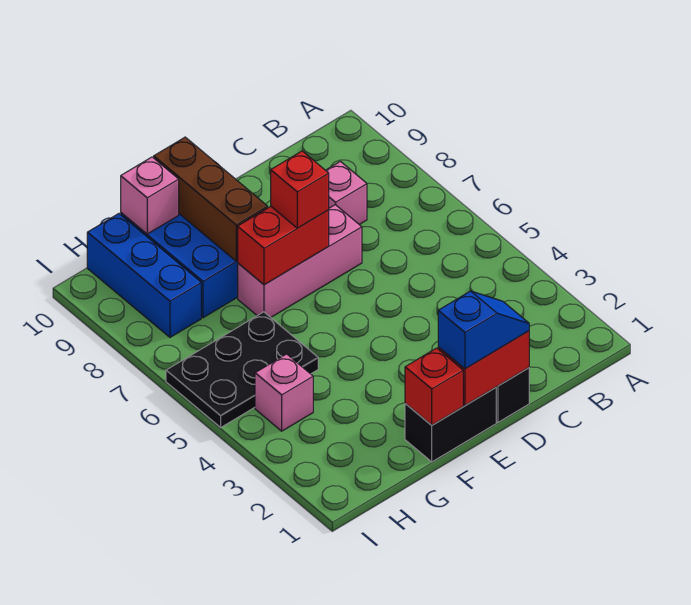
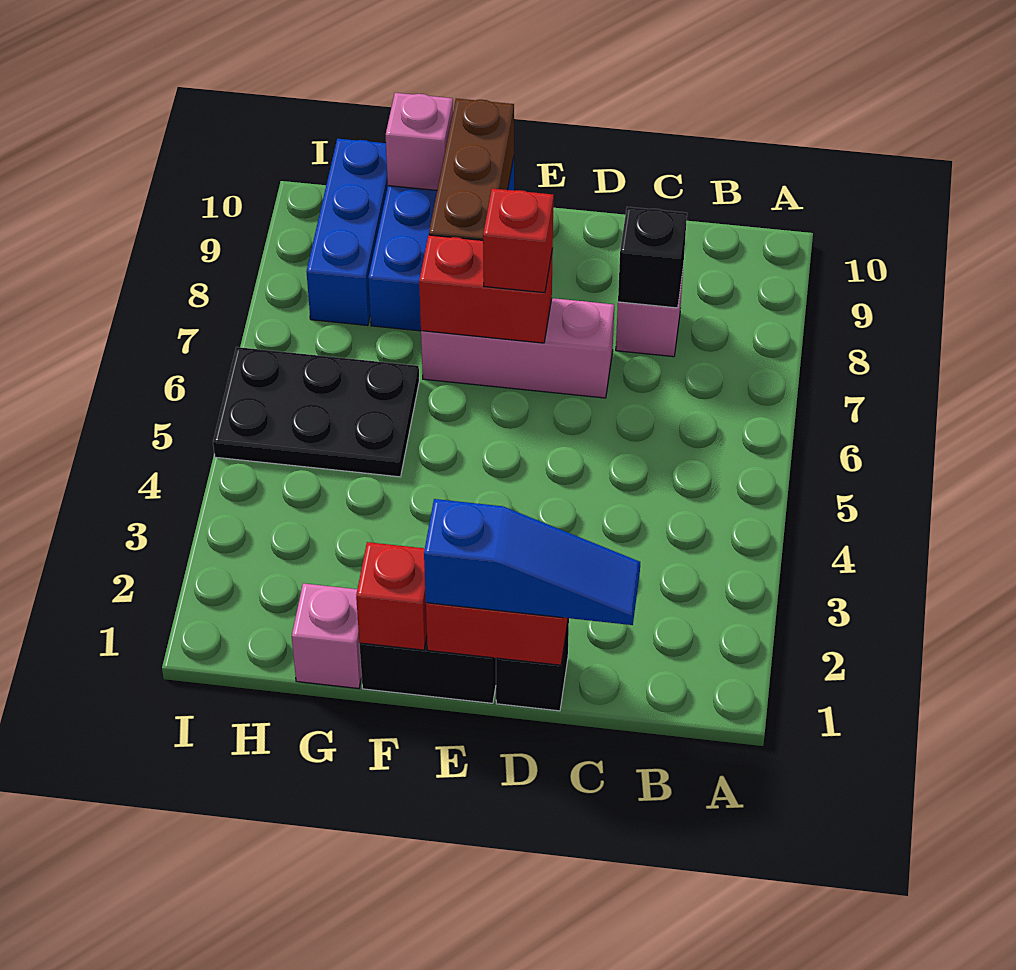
none -> black 1x1 brick [618,207,687,308]
blue 1x2 slope [438,291,529,369] -> blue 1x3 slope [424,499,640,625]
pink 1x1 brick [255,354,313,431] -> pink 1x1 brick moved to [292,583,362,688]

